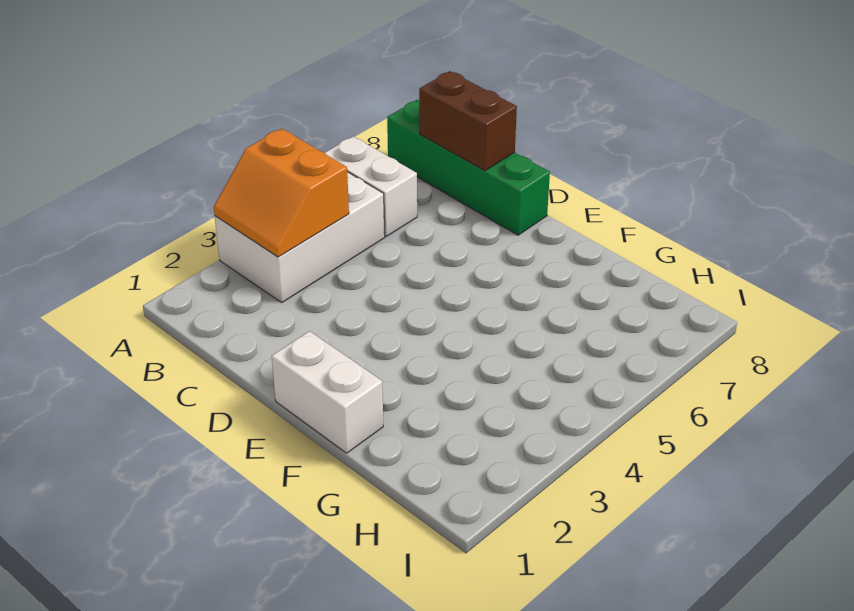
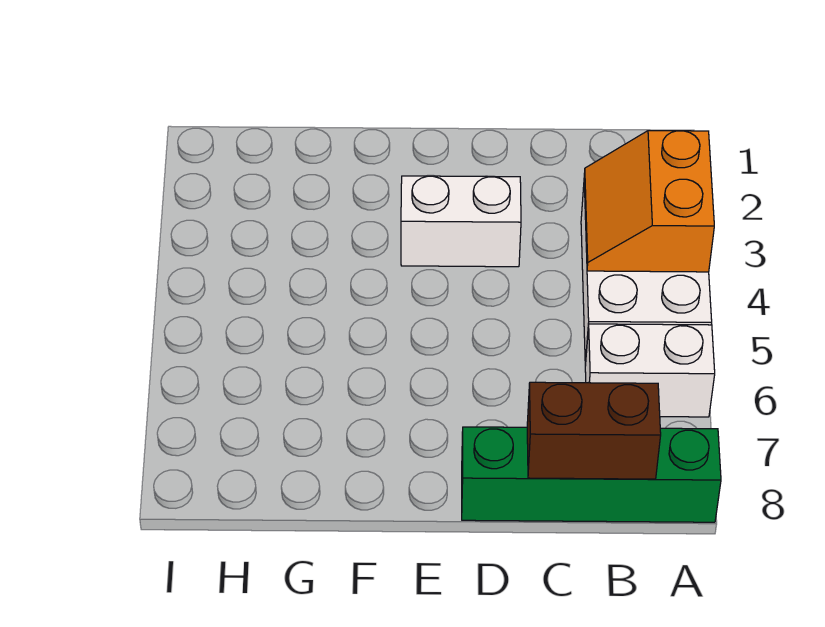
orange 2x2 slope [214,129,349,257] -> orange 2x2 slope turned to [584,131,714,272]
white 1x2 brick [272,331,383,453] -> white 1x2 brick moved to [401,176,521,267]

